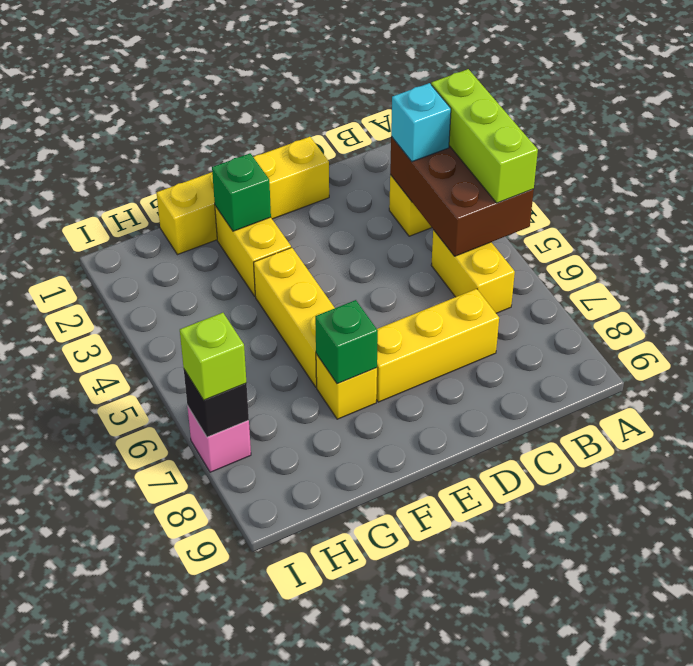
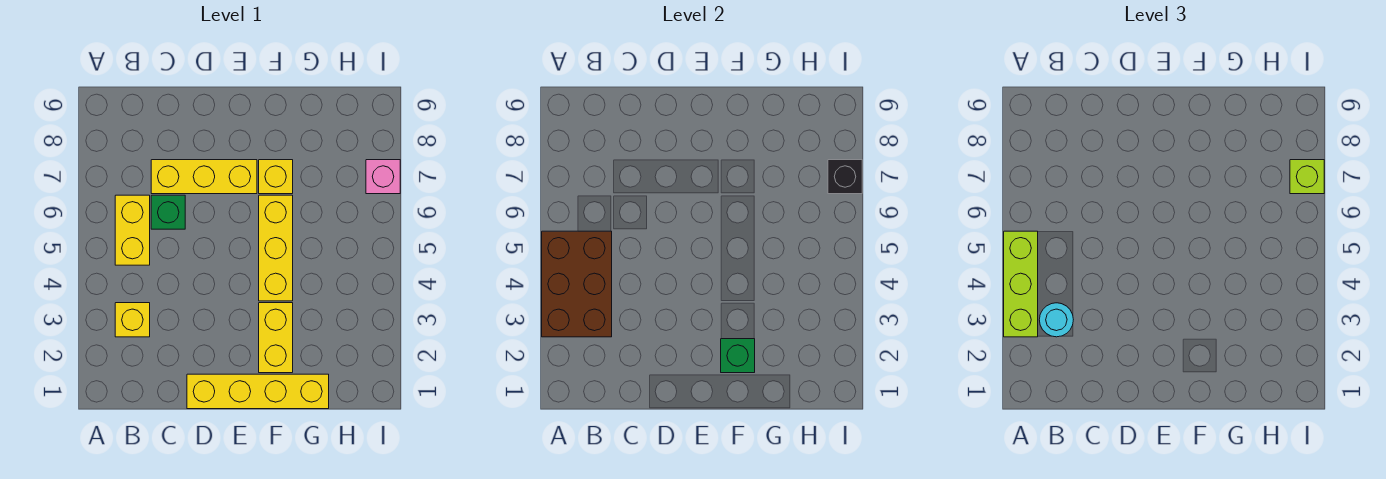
cyan 1x1 brick [391,83,451,162] -> cyan 1x1 round brick [1039,303,1073,337]
green 1x1 brick [315,300,378,384] -> green 1x1 brick moved to [151,195,185,229]

